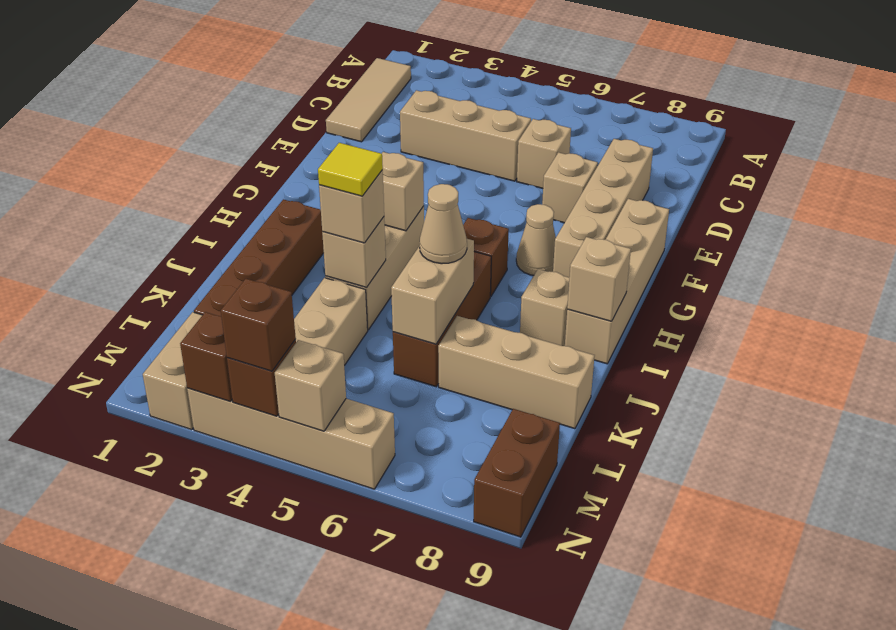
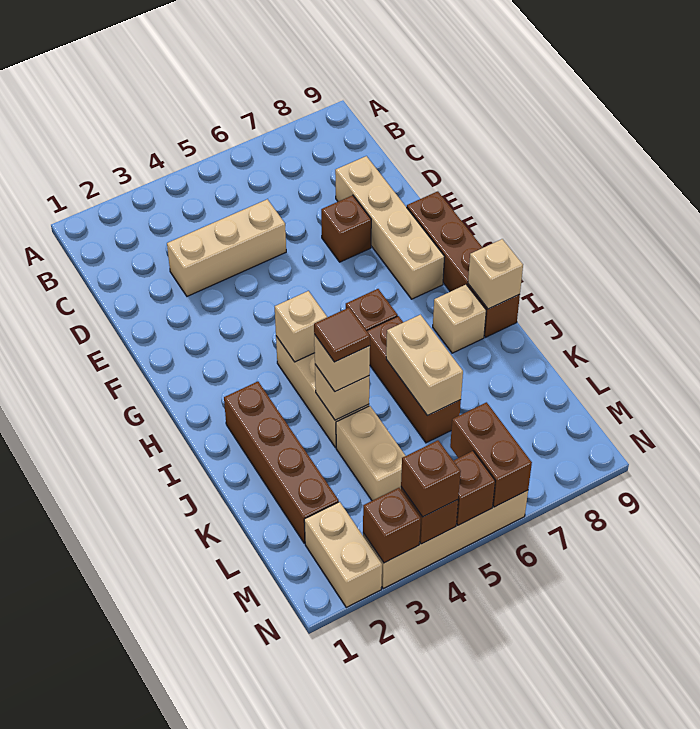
tan 1x3 tile [326,58,411,142] -> none
tan 1x1 brick [517,119,571,188] -> none
tan 1x1 brick [542,152,598,223] -> brown 1x1 brick [321,195,371,262]
tan 1x4 brick [565,199,669,364] -> brown 1x4 brick [407,191,520,337]
tan 1x1 cone [516,204,556,275] -> none
yellow 1x1 tile [318,143,383,196] -> brown 1x1 tile [314,308,370,362]
tan 1x1 cone [420,184,467,264] -> none
tan 1x3 brick [438,316,595,429] -> none
brown 1x2 brick [474,409,560,537] -> brown 1x2 brick moved to [450,402,532,507]
tan 1x1 brick [275,340,346,431] -> brown 1x1 brick [453,451,495,525]

